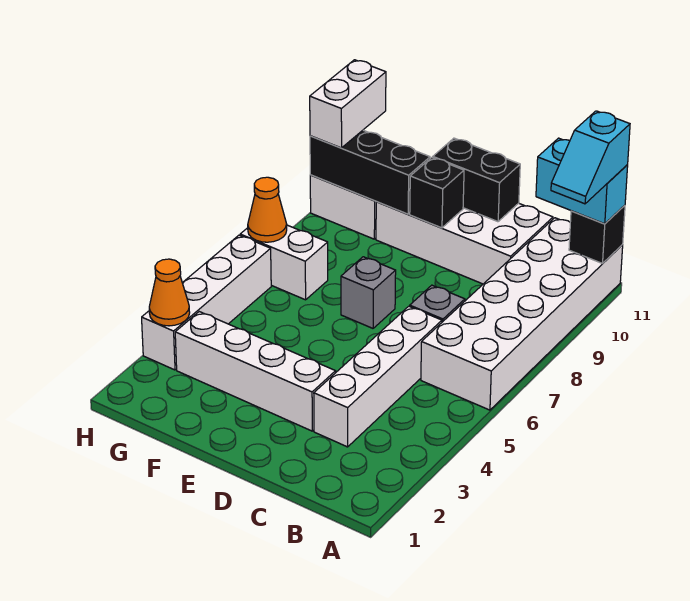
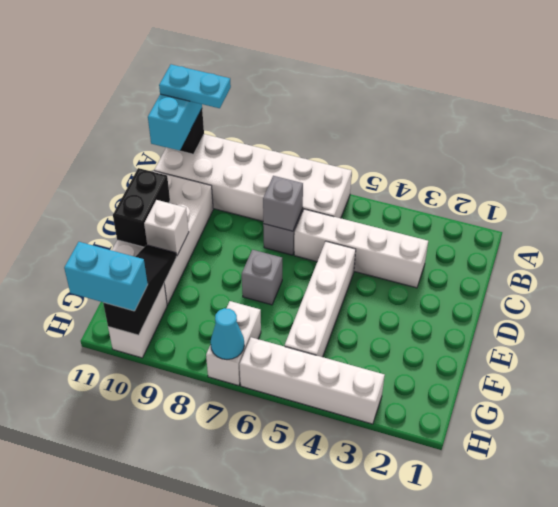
cyan 1x2 slope [551,111,630,204] -> cyan 1x2 plate [159,64,231,108]
none -> grey 1x1 brick [263,176,303,231]
white 1x4 brick [175,312,336,431] -> white 1x4 brick moved to [285,241,356,357]
black 1x1 brick [410,158,464,228] -> white 1x1 brick [144,200,189,256]
black 1x3 brick [310,130,430,214] -> black 1x3 slope [103,245,176,335]
orange 1x1 cone [149,259,190,326] -> none
orange 1x1 cone [248,177,287,242] -> cyan 1x1 cone [211,308,244,359]
white 1x2 brick [310,60,386,148] -> cyan 1x2 brick [64,242,148,311]

